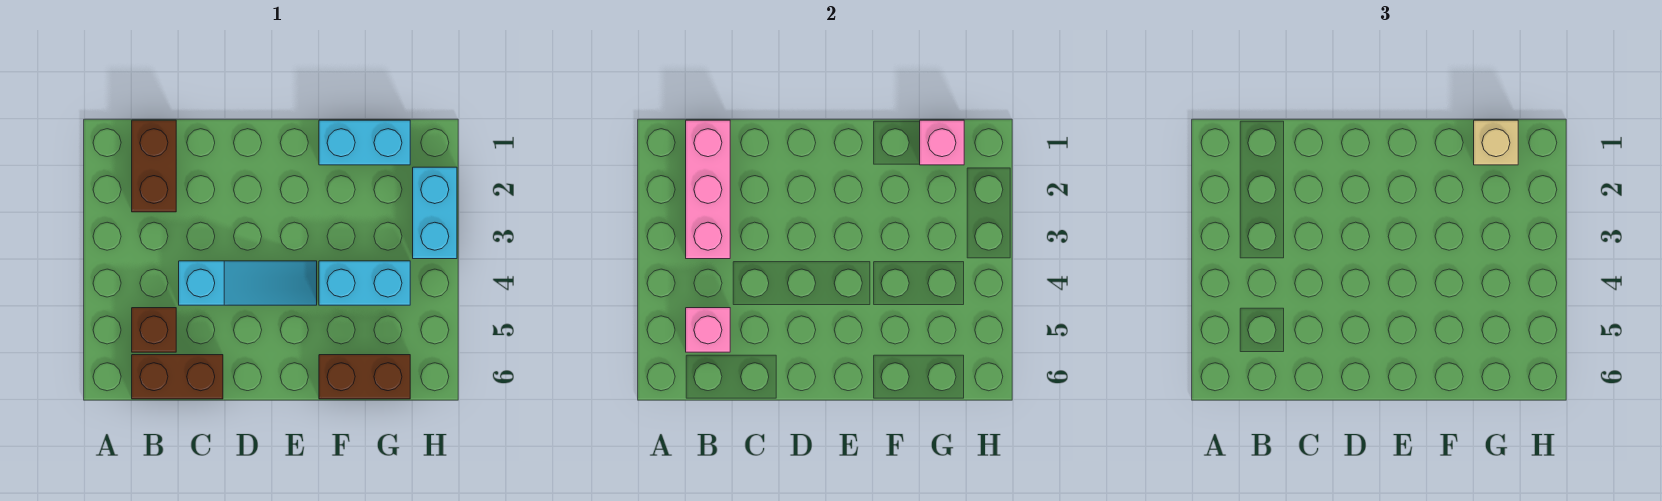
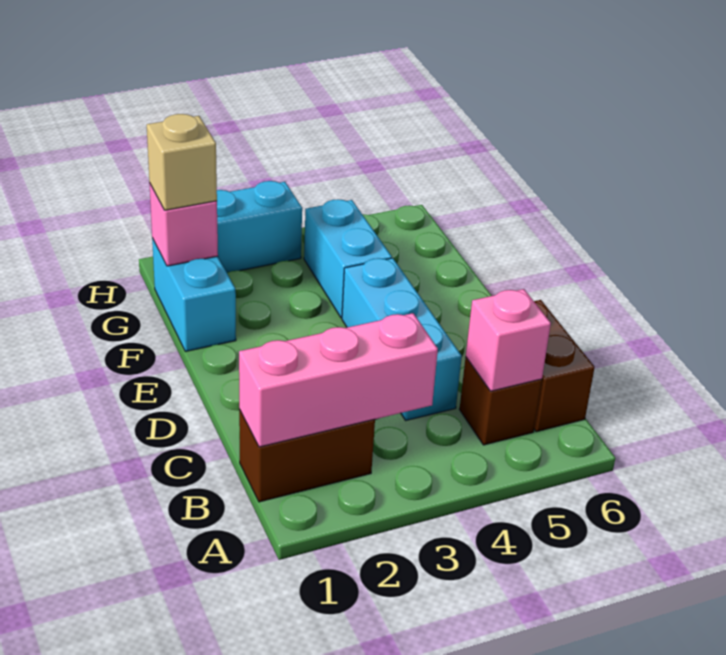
cyan 1x3 slope [179,261,317,305] -> cyan 1x3 brick [342,258,462,420]
brown 1x2 brick [319,355,410,399] -> none

